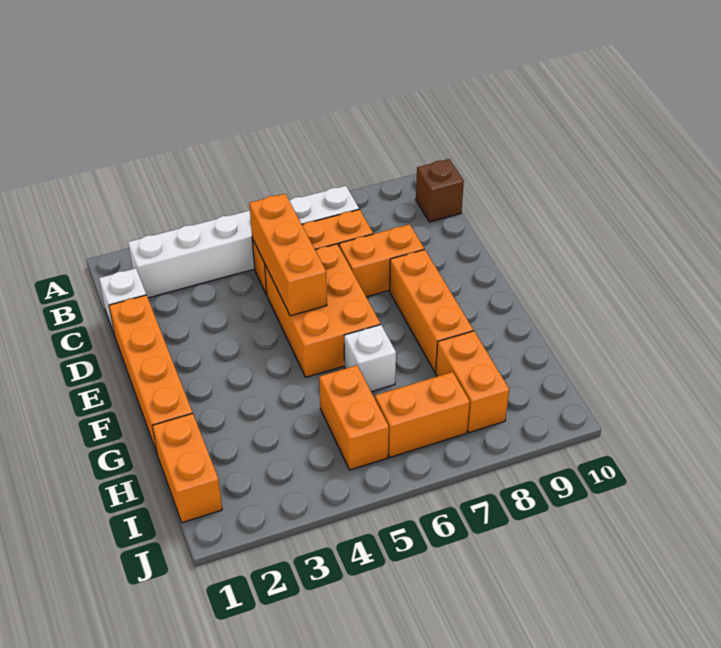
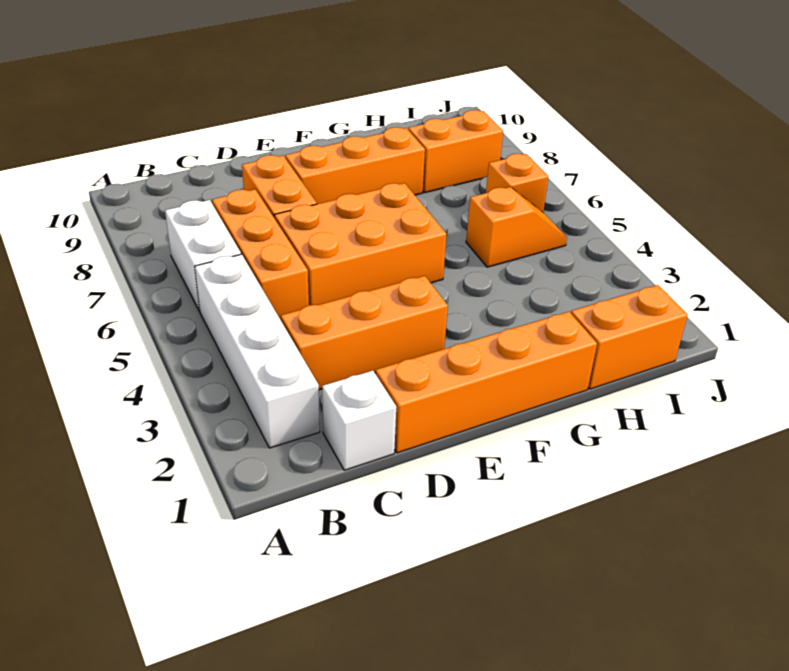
brown 1x1 brick [416,159,464,222] -> none
orange 1x3 brick [249,194,327,316] -> orange 1x3 brick moved to [281,276,448,390]
white 1x1 brick [344,325,396,392] -> none
orange 1x2 brick [319,365,389,470] -> orange 1x2 slope [466,187,567,267]
orange 1x2 brick [375,372,470,457] -> orange 1x1 brick [486,154,549,212]

